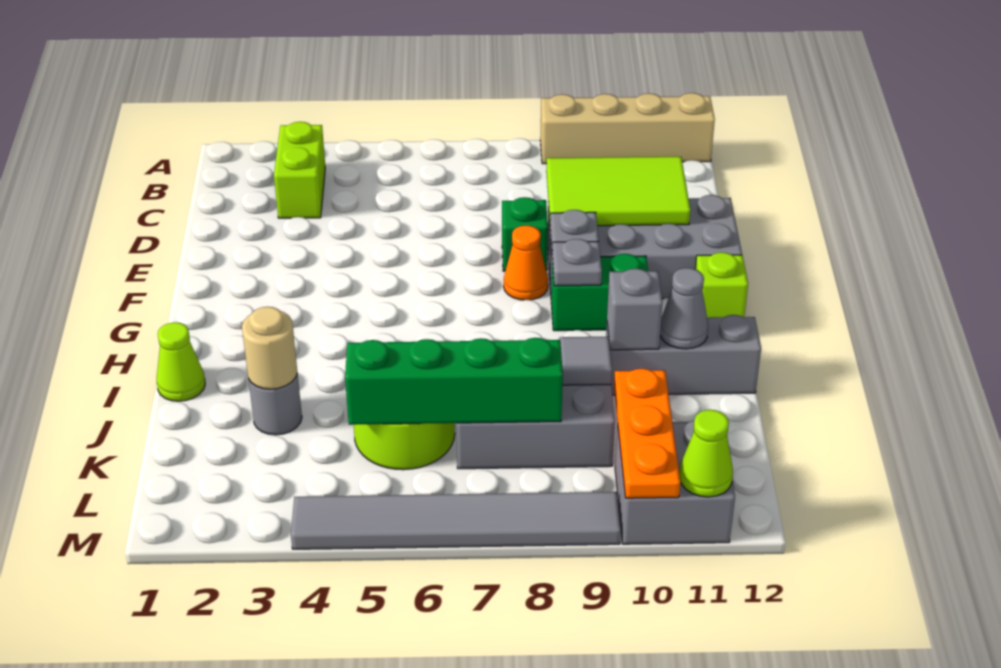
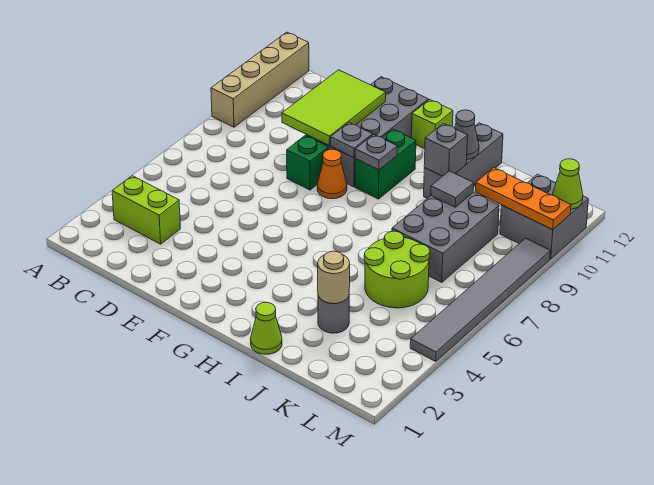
green 1x4 brick [345,338,563,425] -> none

